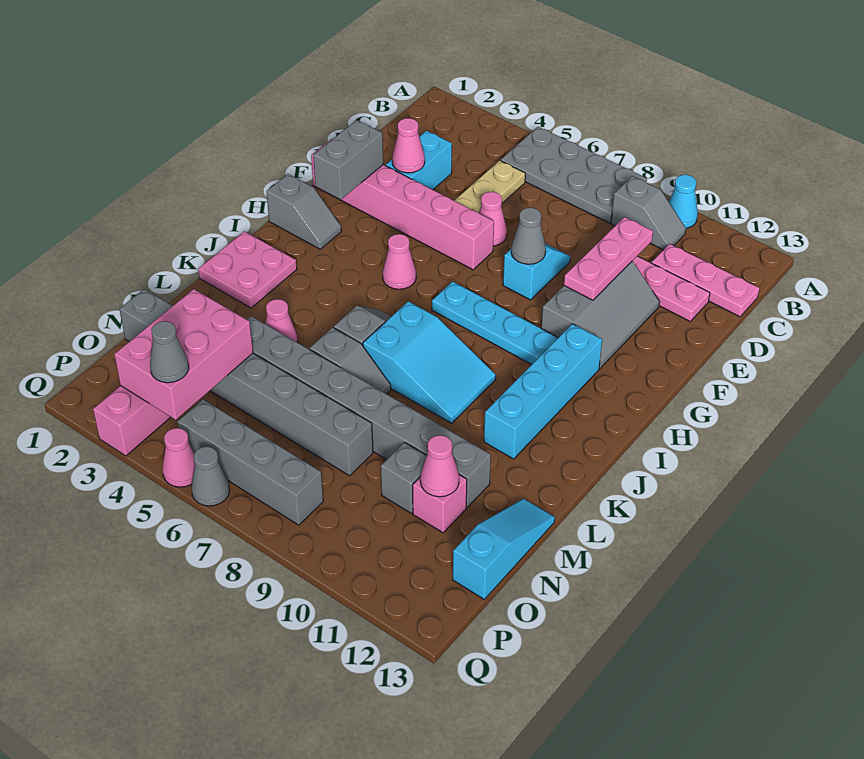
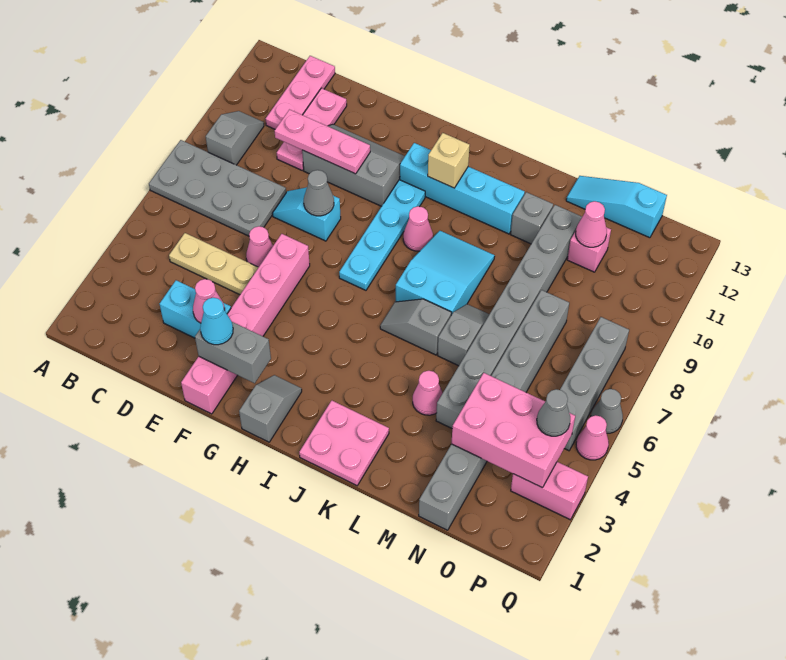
grey 2x4 plate [500,127,647,223] -> grey 2x4 plate turned to [149,140,286,236]
cyan 1x1 cone [669,175,698,228] -> cyan 1x1 cone moved to [200,298,233,345]
pink 1x1 cone [383,234,416,289] -> pink 1x1 cone moved to [403,206,433,251]
none -> tan 1x1 brick [428,133,470,188]
grey 1x1 brick [381,443,427,513] -> grey 1x1 brick moved to [511,192,553,244]

